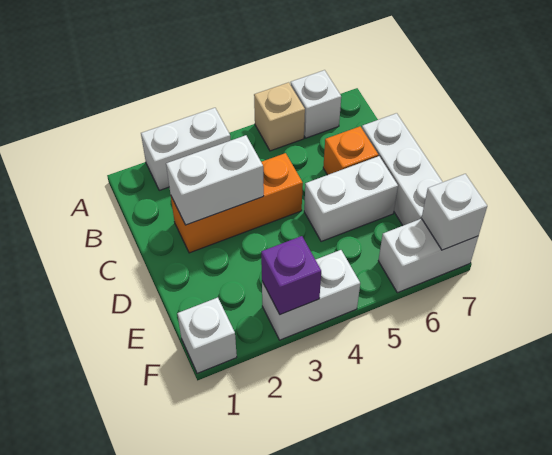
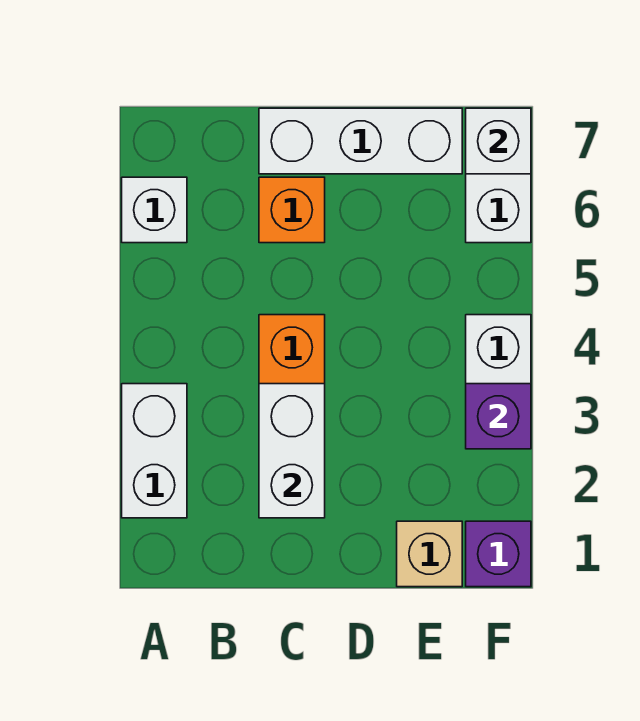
tan 1x1 brick [254,82,305,151] -> tan 1x1 brick moved to [397,521,462,587]
white 1x2 brick [304,156,398,242] -> none
white 1x1 brick [177,298,237,373] -> purple 1x1 brick [466,521,531,587]

